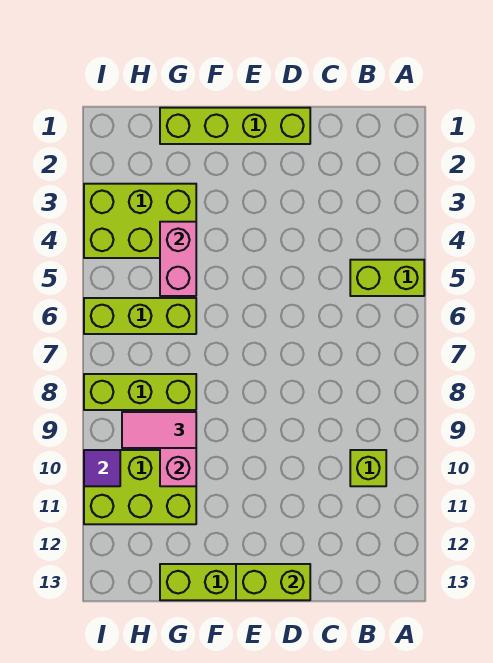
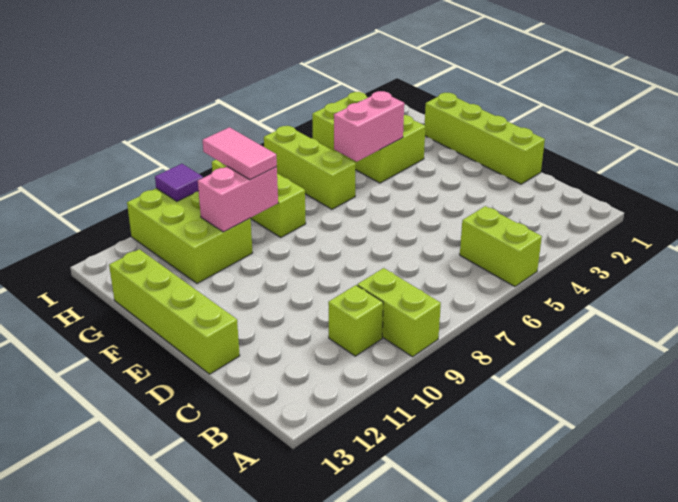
lime 1x2 brick [236,564,310,600] -> lime 1x2 brick moved to [357,268,441,357]

